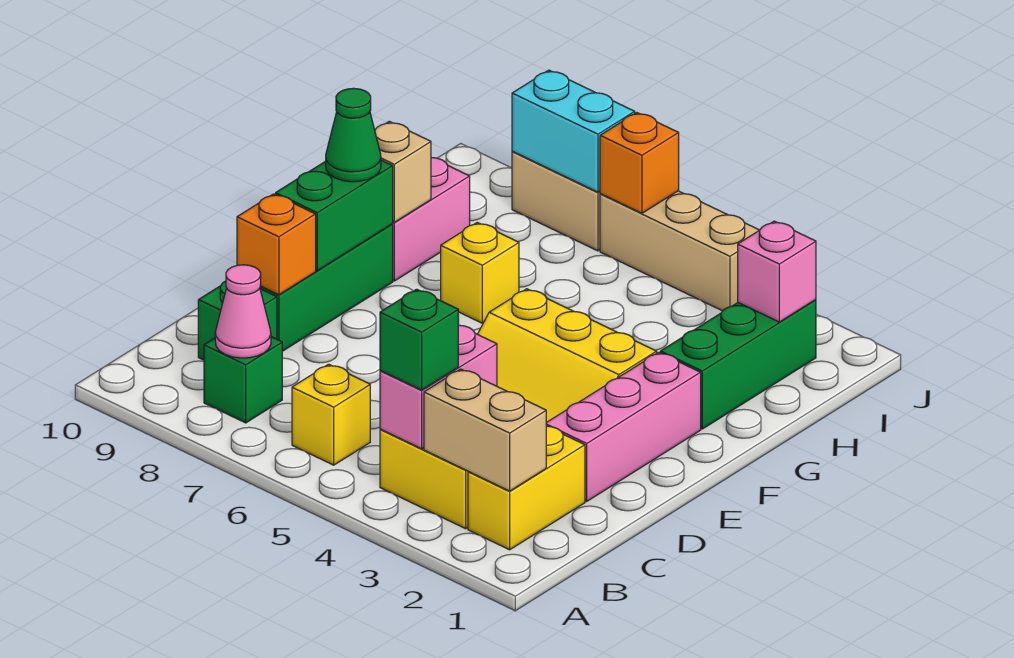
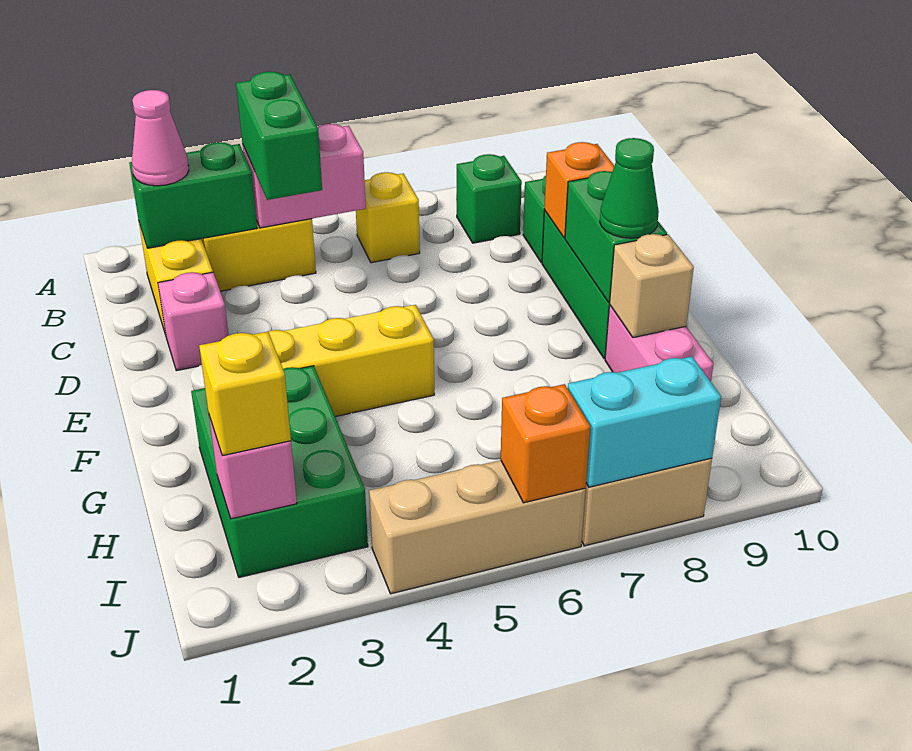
tan 1x2 brick [424,369,546,491] -> green 1x2 brick [129,142,257,248]
pink 1x2 brick [380,325,497,449] -> pink 1x2 brick turned to [242,124,366,228]
green 1x1 brick [380,289,458,390] -> green 1x2 brick [236,72,322,200]
pink 1x1 cone [215,265,271,358] -> pink 1x1 cone moved to [132,90,189,186]
pink 1x3 brick [546,352,701,501] -> pink 1x1 brick [158,272,229,371]
green 1x3 brick [660,300,816,429] -> green 2x3 brick [191,366,368,577]
yellow 1x1 brick [441,222,519,323] -> yellow 1x1 brick moved to [199,332,291,456]

